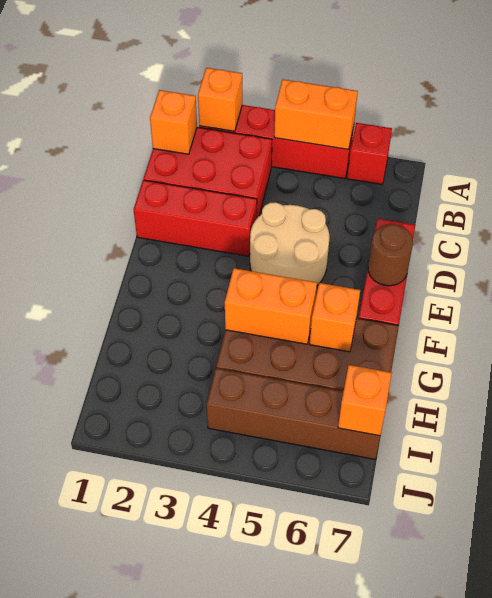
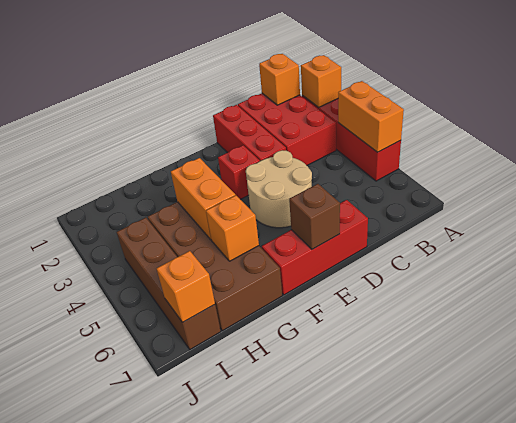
red 1x1 brick [347,123,392,185] -> red 1x1 brick moved to [218,145,260,199]
brown 1x1 round brick [368,224,413,286] -> brown 1x1 brick [289,184,340,249]

